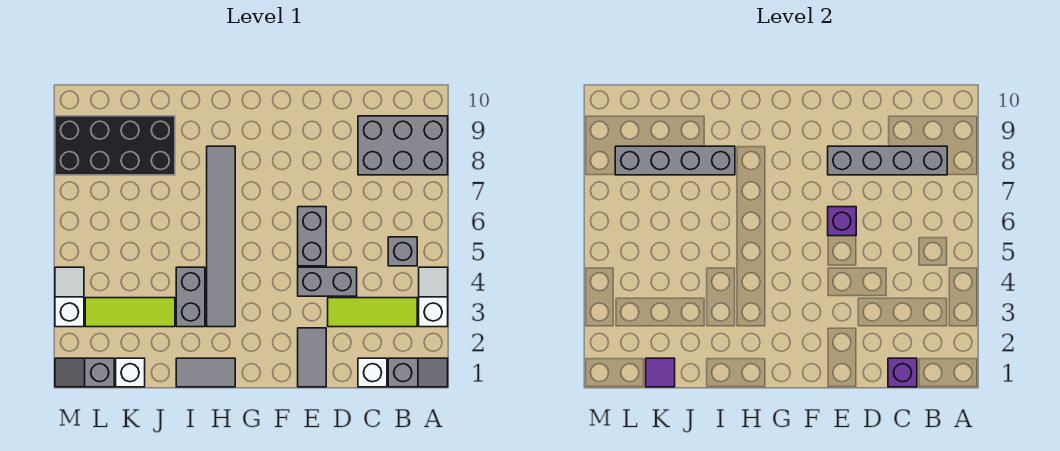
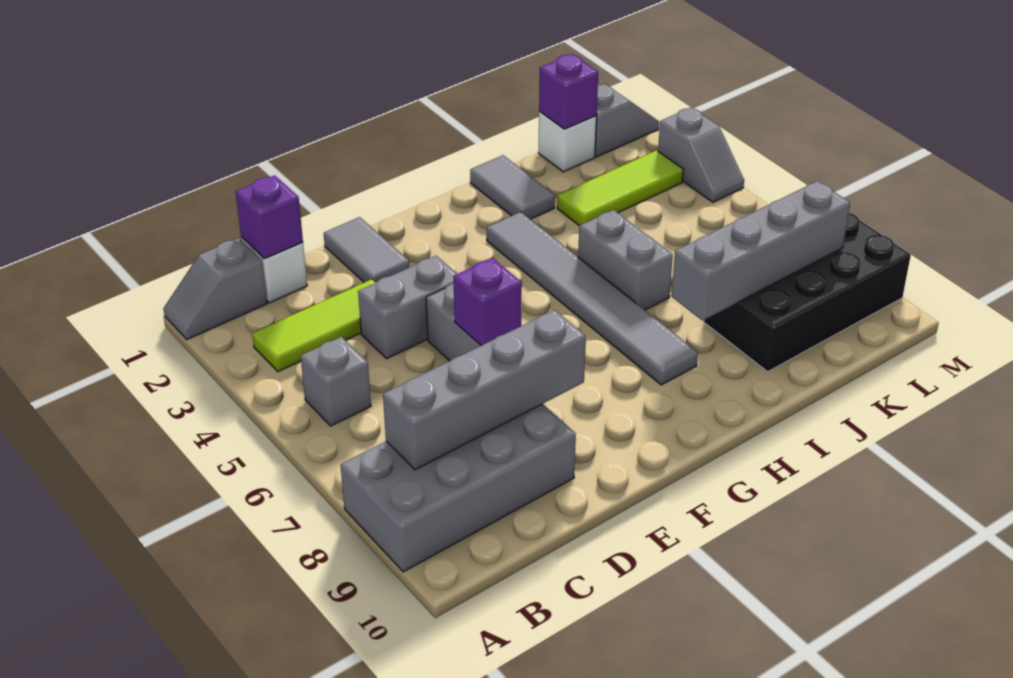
white 1x2 slope [419,267,448,327] -> none
grey 2x3 brick [358,116,448,175] -> grey 2x4 brick [341,404,576,572]
grey 1x2 tile [176,358,235,387] -> grey 1x2 tile turned to [470,155,555,219]
grey 1x2 brick [176,267,205,327] -> grey 1x2 brick moved to [578,210,673,310]
purple 1x1 tile [646,358,675,387] -> purple 1x1 brick [539,54,598,129]
white 1x2 slope [55,267,84,327] -> grey 1x2 slope [658,108,744,202]

